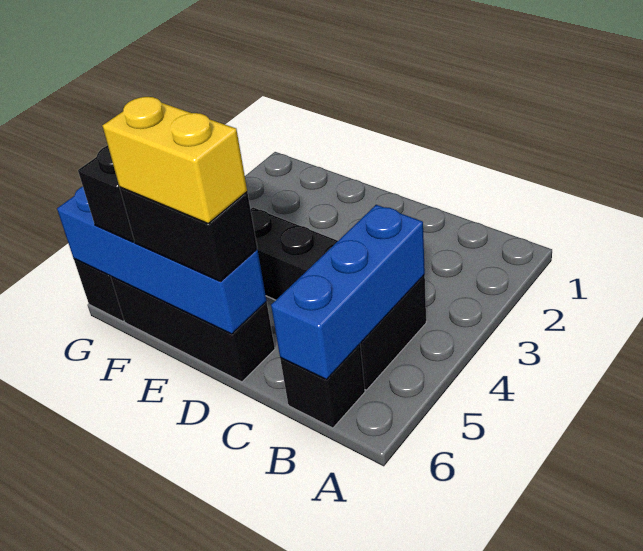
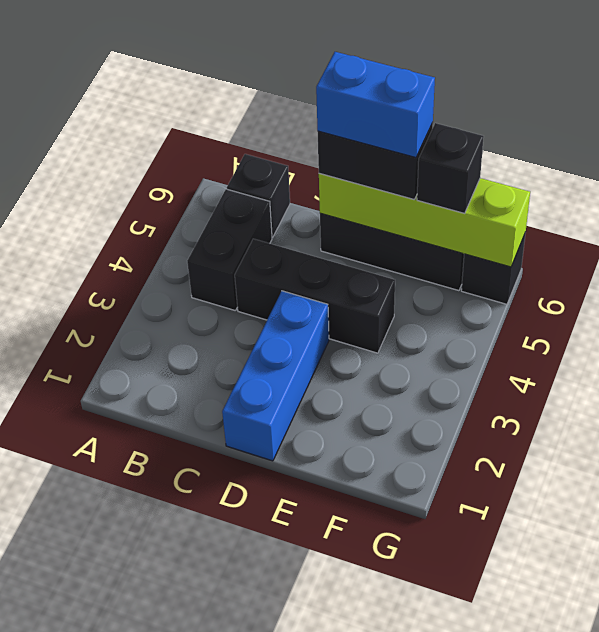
blue 1x3 brick [271,205,425,379] -> blue 1x3 brick moved to [222,291,329,461]
blue 1x4 brick [57,187,266,334] -> lime 1x4 brick [319,173,530,267]
yellow 1x2 brick [103,97,247,223] -> blue 1x2 brick [316,52,435,158]

